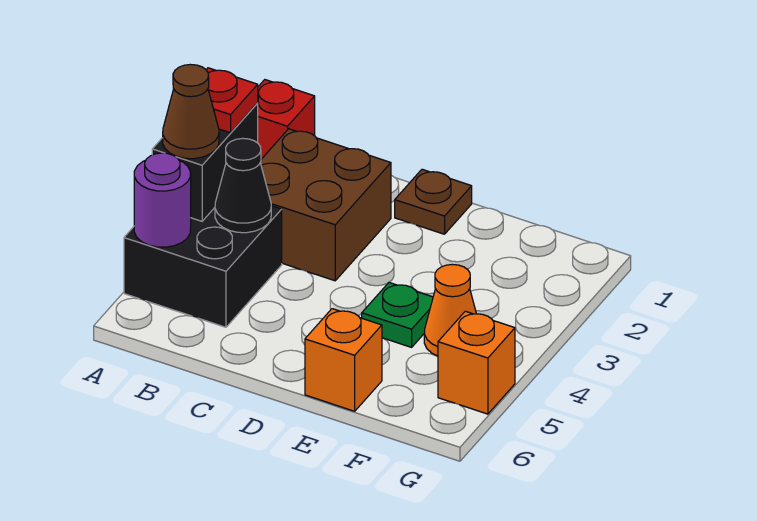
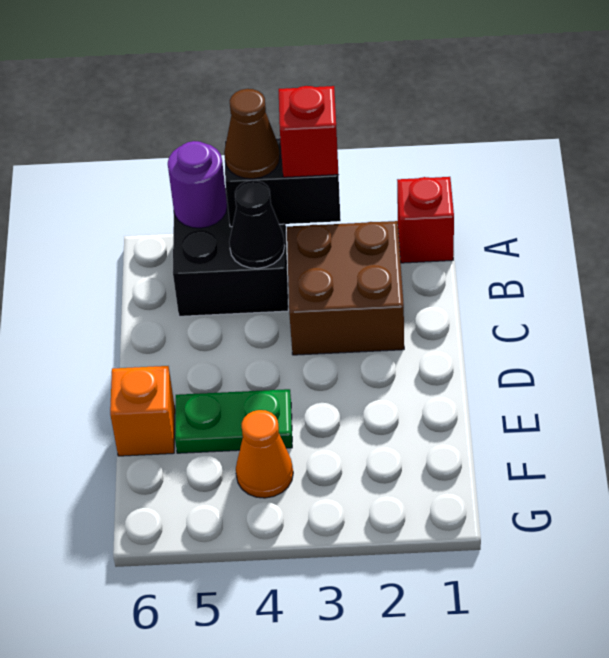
red 1x1 plate [206,68,258,133] -> red 1x1 brick [279,86,338,177]
brown 1x1 plate [395,169,472,234] -> none
green 1x1 plate [362,283,433,347] -> green 1x2 plate [175,389,292,453]
orange 1x1 brick [438,311,515,414] -> none

